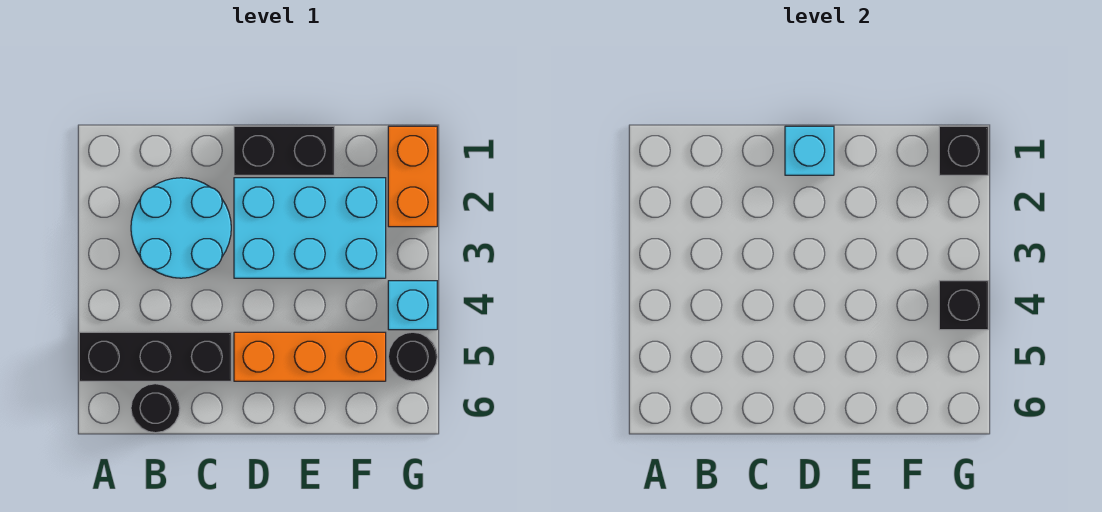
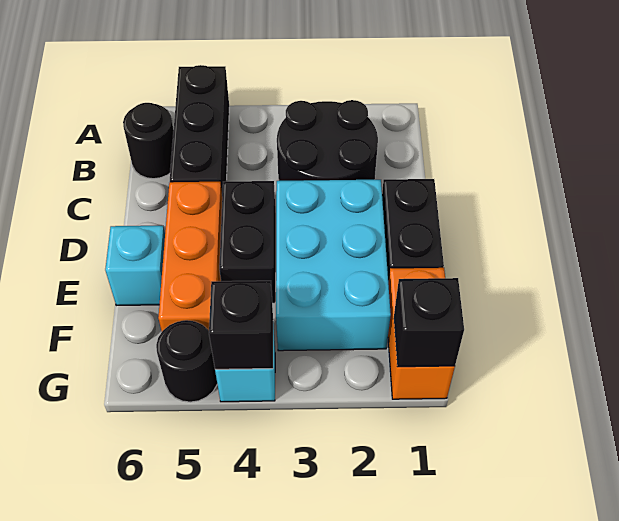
cyan 2x2 round brick [131,178,231,278] -> black 2x2 round brick [277,100,378,181]
cyan 1x1 brick [785,126,834,175] -> cyan 1x1 brick moved to [105,226,165,305]
none -> black 1x2 brick [219,181,276,303]
orange 1x2 brick [388,126,437,227] -> orange 1x2 brick turned to [388,268,455,399]

